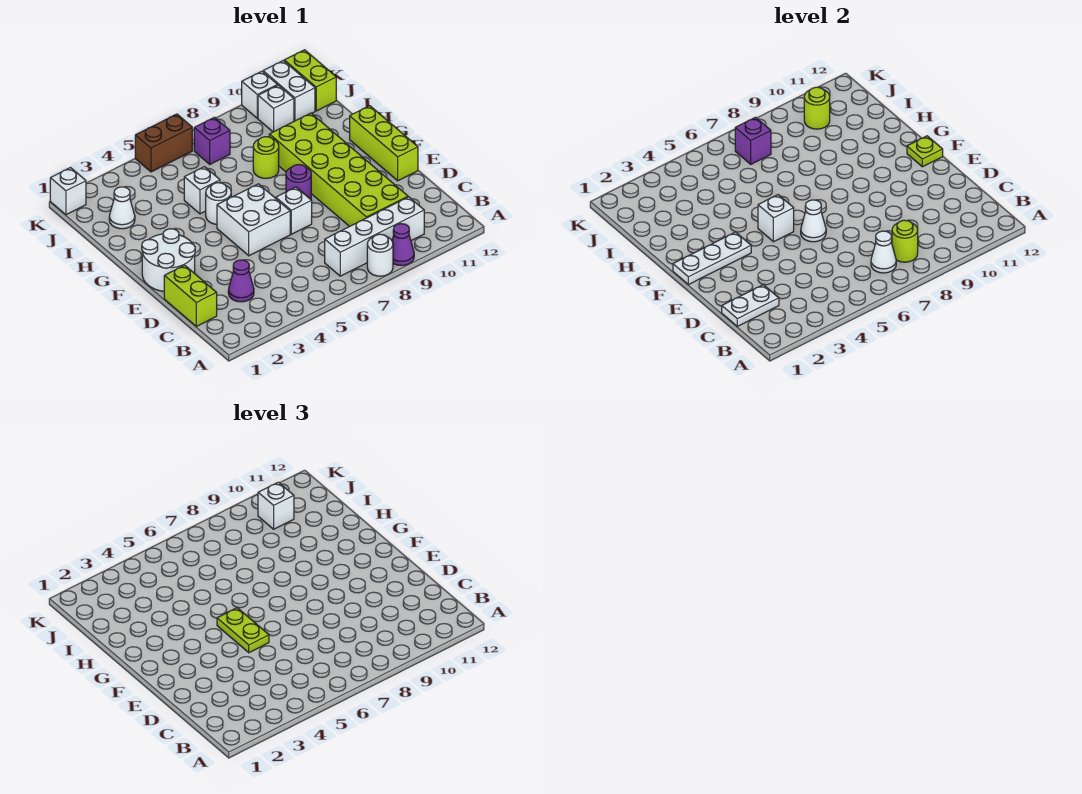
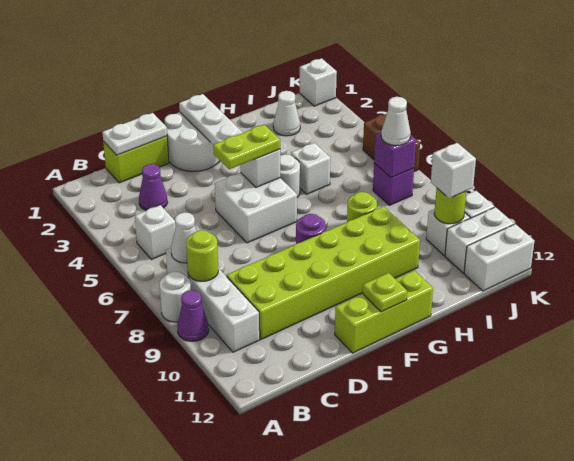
white 1x2 plate [722,285,779,326] -> white 1x2 plate turned to [102,113,167,155]
white 1x1 cone [801,200,826,242] -> white 1x1 cone moved to [381,97,411,146]
white 1x1 brick [276,187,312,234] -> white 1x1 brick moved to [135,205,176,259]
lime 1x2 brick [284,50,336,111] -> white 1x2 brick [464,224,534,291]

